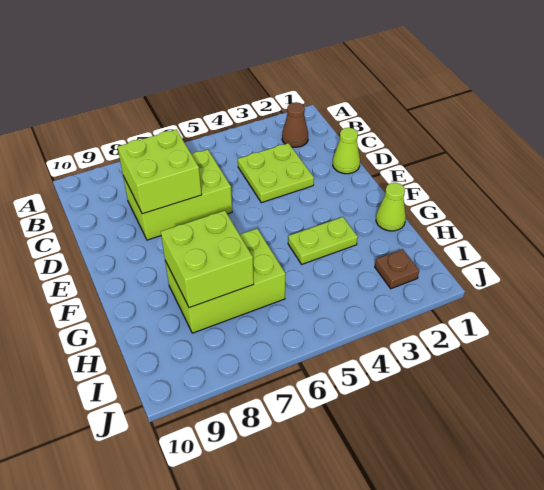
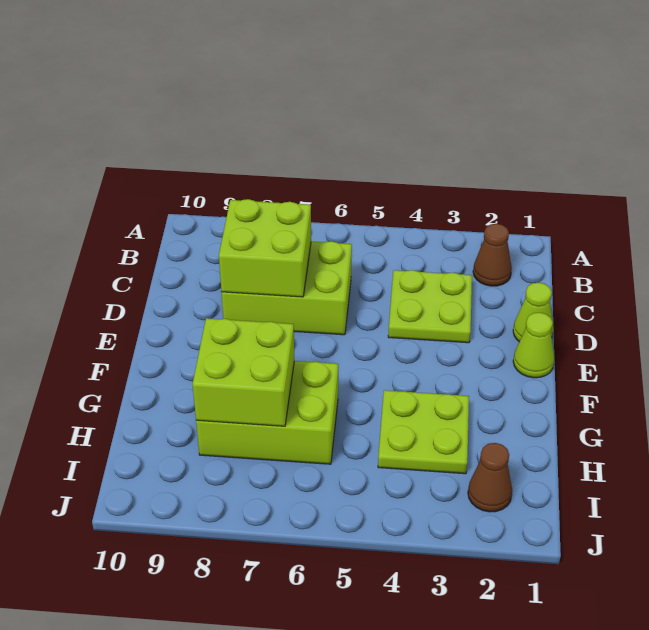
lime 1x1 cone [376,183,406,231] -> lime 1x1 cone moved to [513,313,555,378]
lime 1x2 plate [288,217,358,264] -> lime 2x2 plate [378,390,469,474]
brown 1x1 plate [375,249,419,289] -> brown 1x1 cone [468,443,512,512]

